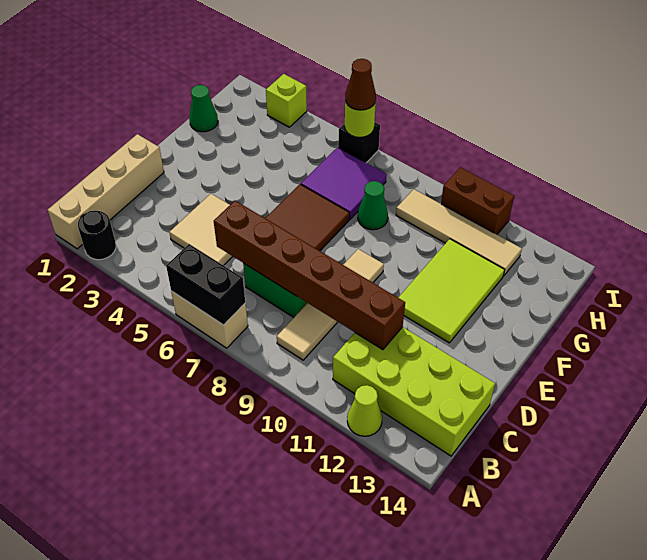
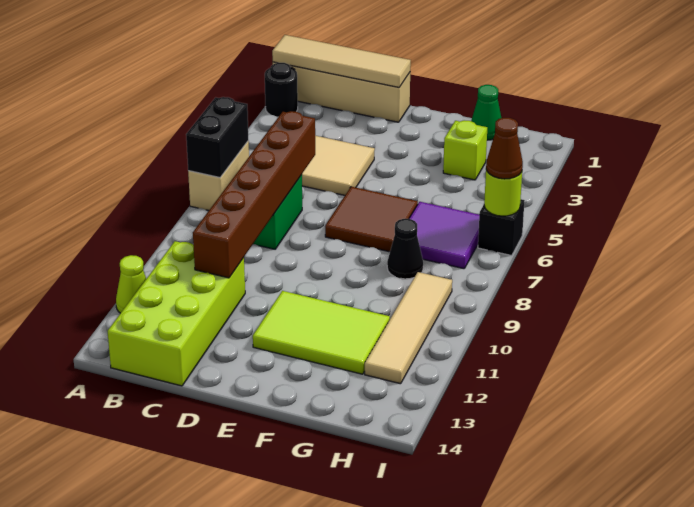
tan 1x4 tile [277,249,384,360] -> tan 1x4 tile moved to [272,35,411,87]
green 1x1 cone [358,181,388,230] -> black 1x1 cone [387,219,423,279]
lime 1x1 brick [266,74,307,127] -> lime 1x1 brick moved to [443,120,487,180]
brown 1x2 brick [441,167,514,234] -> none

